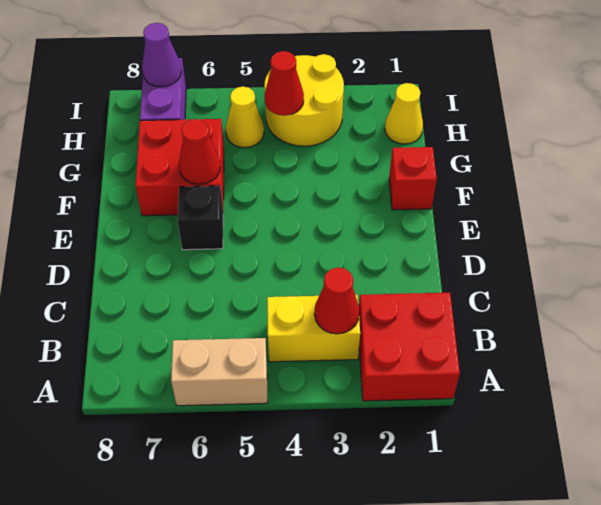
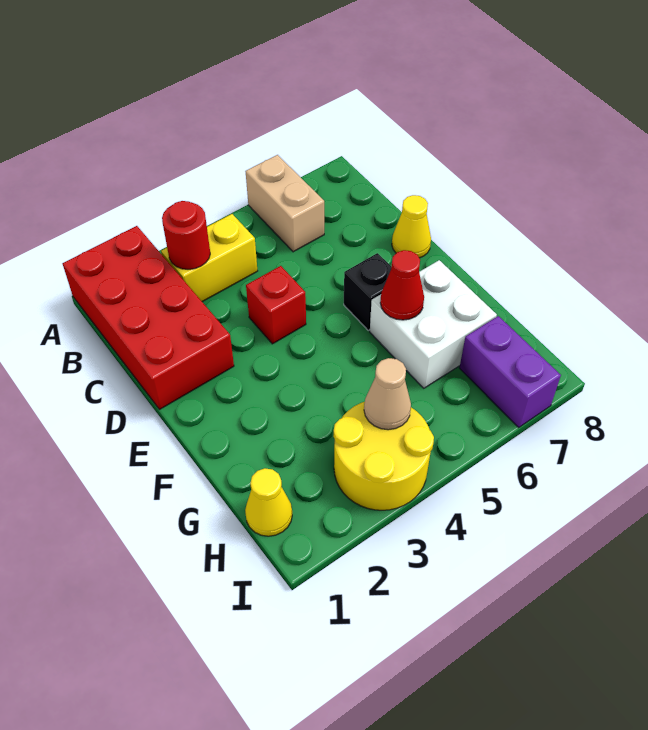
red 2x2 brick [359,293,460,401] -> red 2x4 brick [62,226,234,409]
tan 1x2 brick [171,338,268,406] -> tan 1x2 brick turned to [245,155,324,252]
red 1x1 cone [314,267,359,334] -> red 1x1 round brick [162,201,210,269]
red 1x1 brick [389,147,437,210] -> red 1x1 brick moved to [246,266,306,344]
red 2x2 brick [135,119,224,216] -> white 2x2 brick [370,260,497,388]
red 1x1 cone [264,51,304,116] -> tan 1x1 cone [364,358,411,430]
yellow 1x1 cone [226,86,264,148] -> yellow 1x1 cone moved to [392,195,431,258]
purple 1x1 cone [142,23,181,87] -> none

